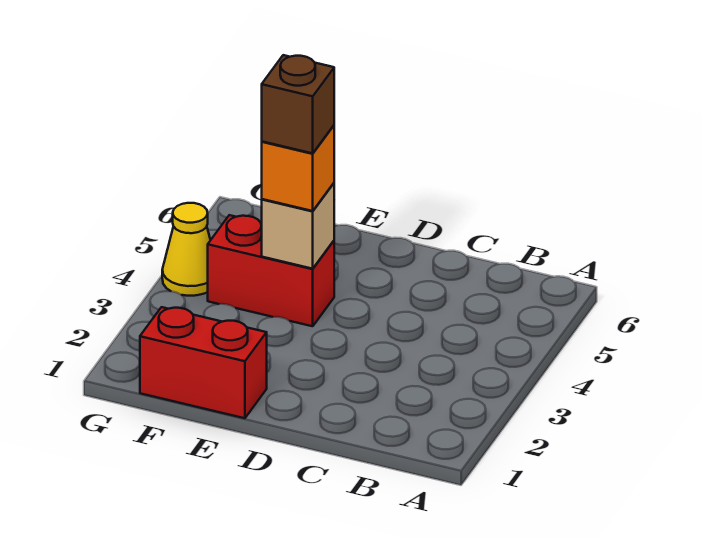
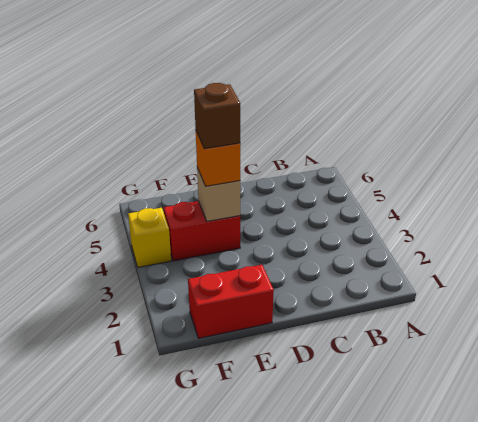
yellow 1x1 cone [162,203,210,296] -> yellow 1x1 brick [128,208,171,267]

